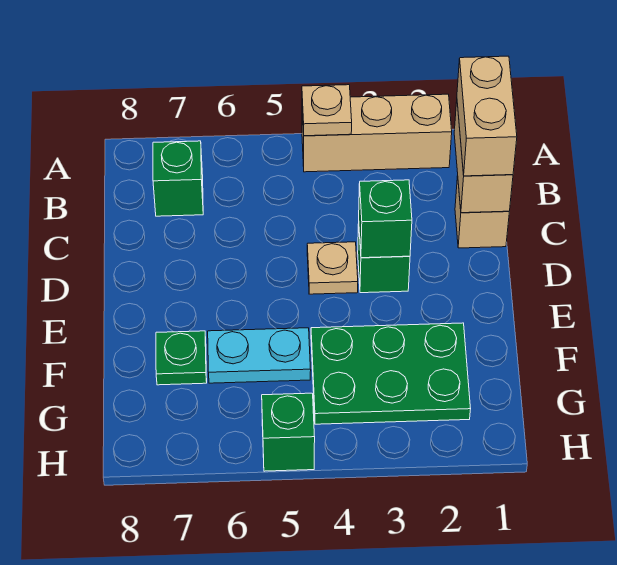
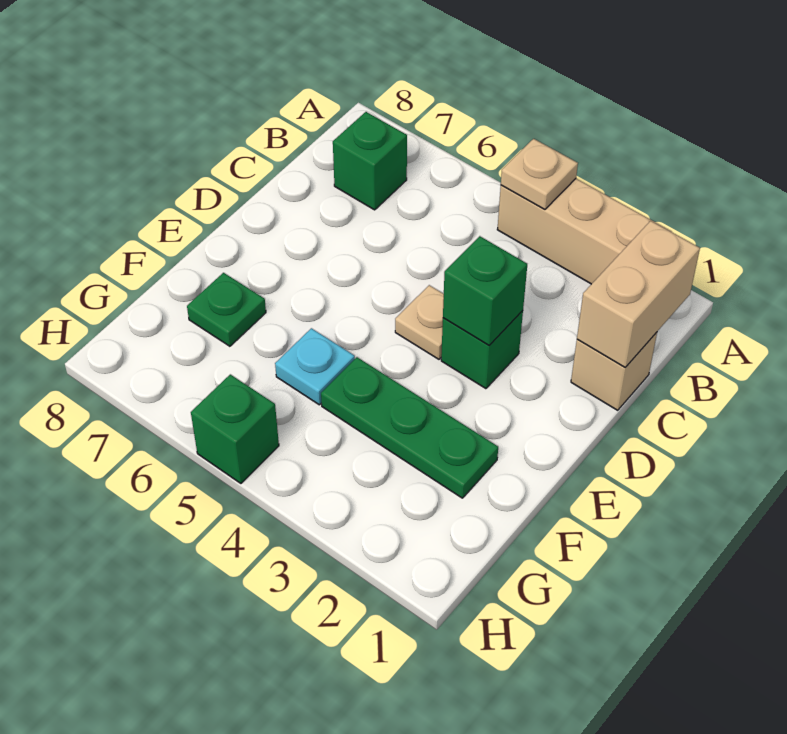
tan 1x2 brick [457,56,517,176] -> none
green 2x3 plate [311,323,471,424] -> green 1x3 plate [321,357,498,498]
cyan 1x2 plate [208,328,311,383] -> cyan 1x1 plate [275,328,355,405]

